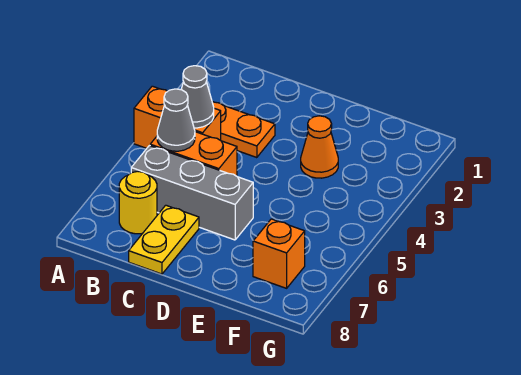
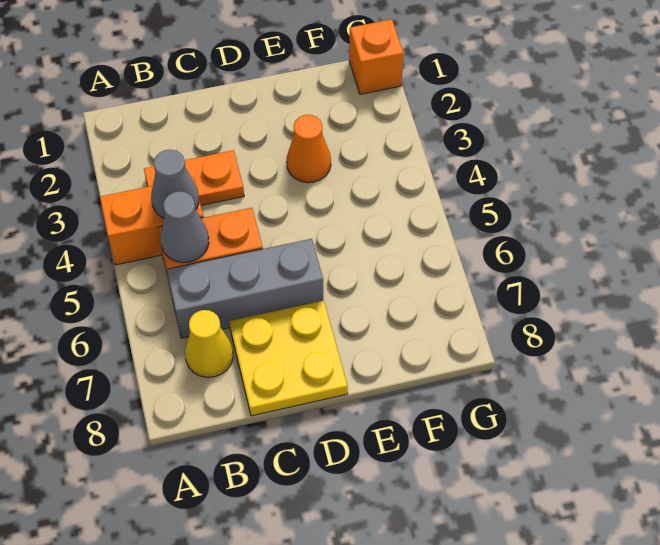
yellow 1x1 round brick [119,171,157,234] -> yellow 1x1 cone [185,310,233,377]
yellow 1x2 plate [129,205,199,274] -> yellow 2x2 plate [229,300,348,416]
orange 1x1 brick [253,219,305,288] -> orange 1x1 brick moved to [349,19,404,94]

